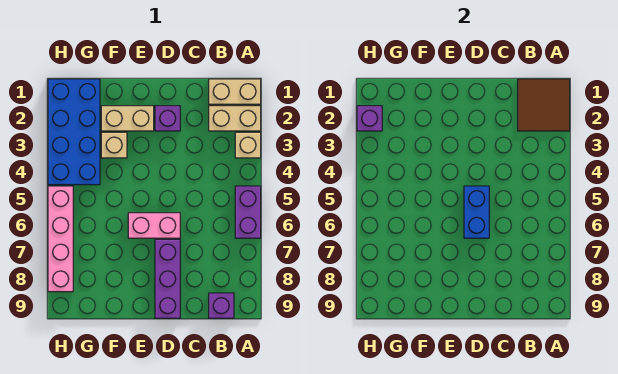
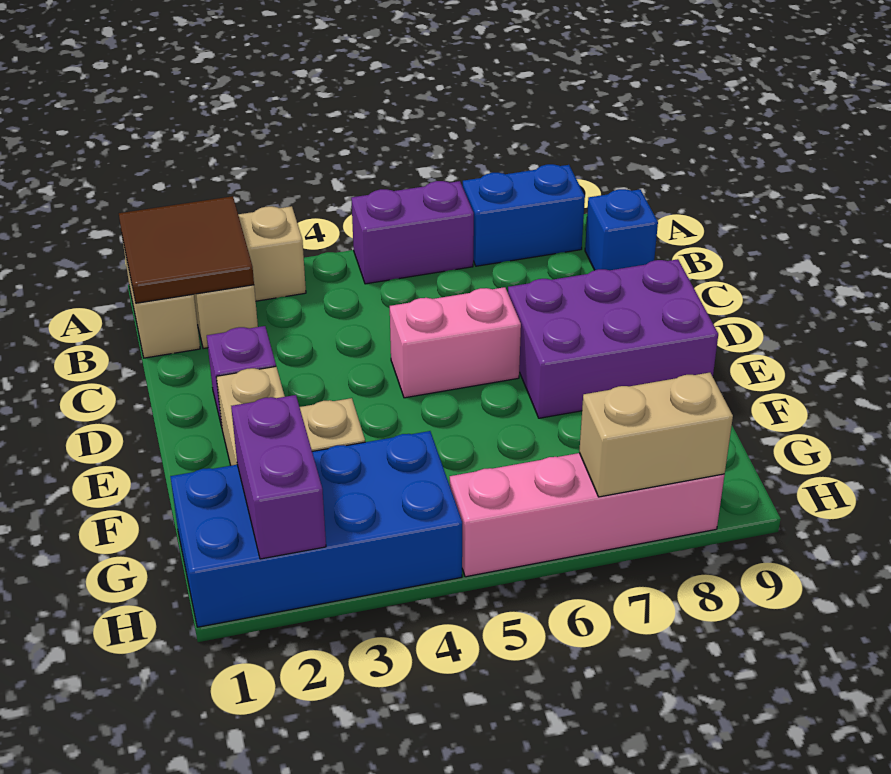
purple 1x1 brick [209,293,234,318] -> blue 1x1 brick [585,189,658,270]
blue 1x2 brick [464,186,489,238] -> blue 1x2 brick moved to [463,164,585,266]
pink 1x2 brick [128,213,180,238] -> pink 1x2 brick turned to [390,287,521,398]
purple 1x3 brick [155,239,180,318] -> purple 2x3 brick [508,259,718,418]
purple 1x1 brick [357,106,382,131] -> purple 1x2 brick [231,395,326,559]
none -> tan 1x2 brick [579,373,733,497]

